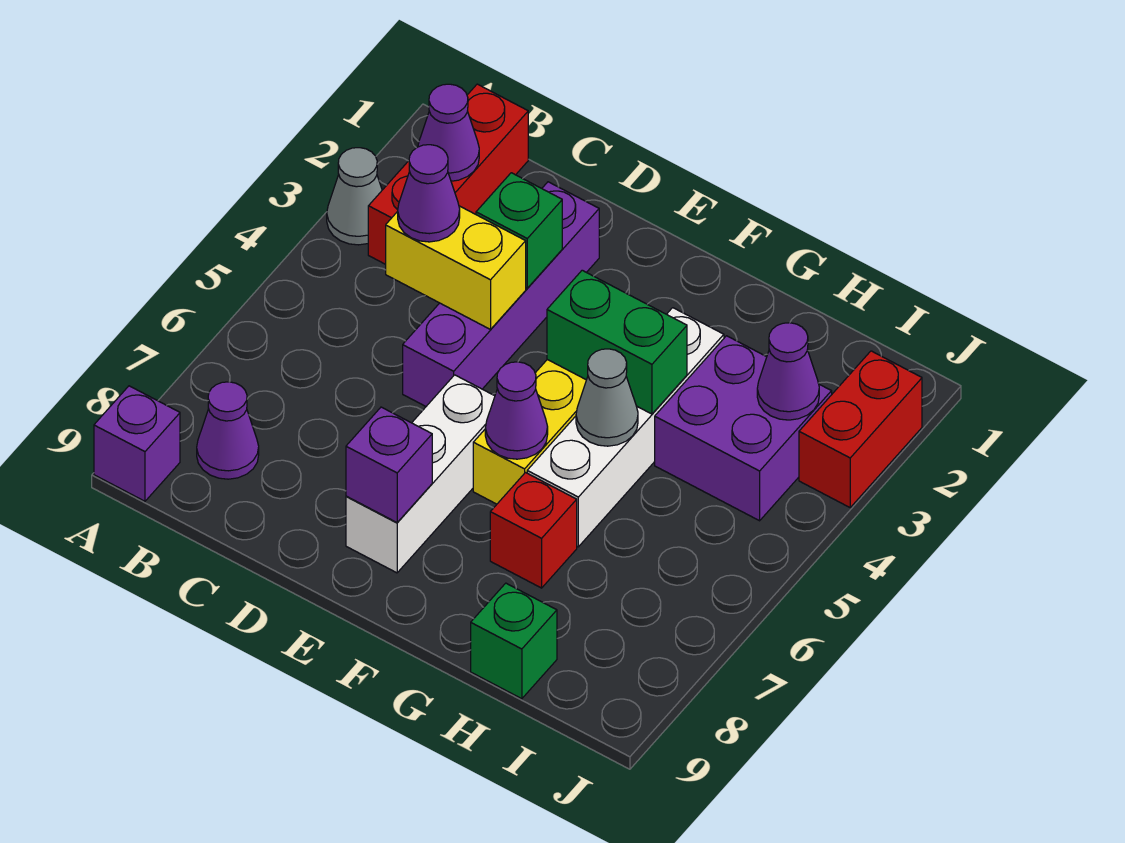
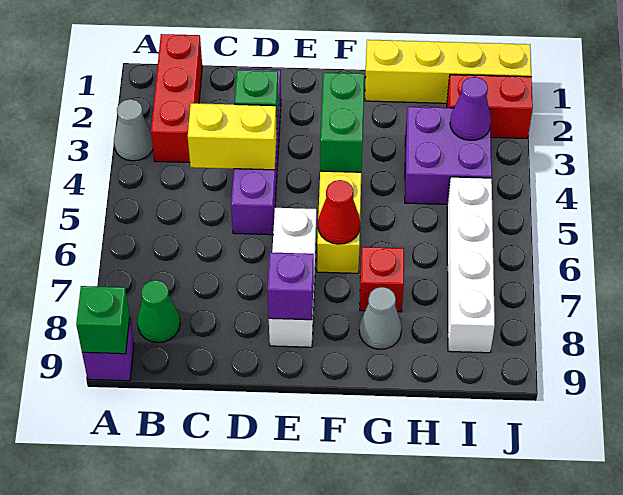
purple 1x1 cone [418,84,479,181] -> none
purple 1x1 cone [197,382,259,479] -> green 1x1 cone [137,280,180,342]
purple 1x1 cone [398,145,460,242] -> none
green 1x2 brick [547,270,687,414] -> green 1x2 brick turned to [320,73,364,172]
purple 1x1 cone [485,362,548,459] -> red 1x1 cone [318,180,360,244]
none -> yellow 1x4 brick [365,40,531,103]
white 1x4 brick [527,308,724,547] -> white 1x4 brick moved to [447,177,495,353]
grey 1x1 cone [576,349,638,446] -> grey 1x1 cone moved to [359,287,402,349]
green 1x1 brick [471,583,557,699] -> green 1x1 brick moved to [76,286,130,354]
red 1x2 brick [799,351,922,507] -> red 1x2 brick turned to [447,75,533,139]

